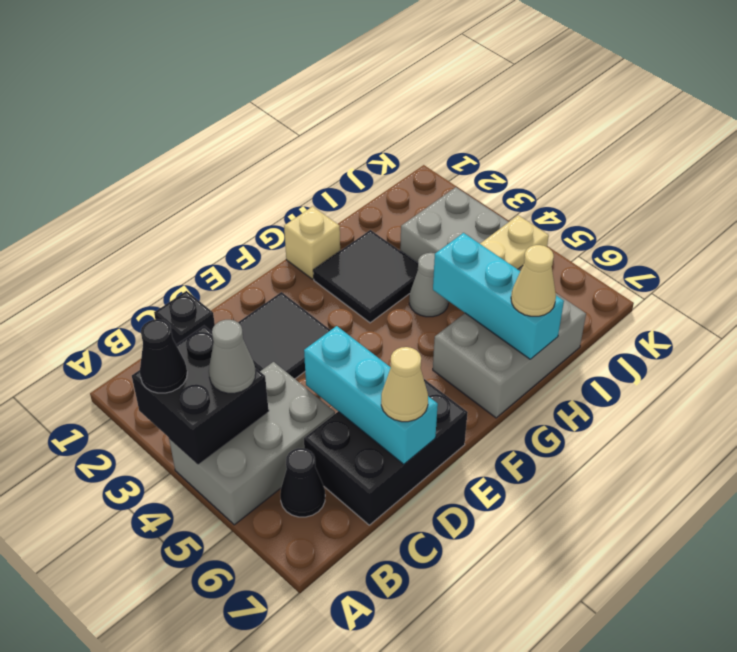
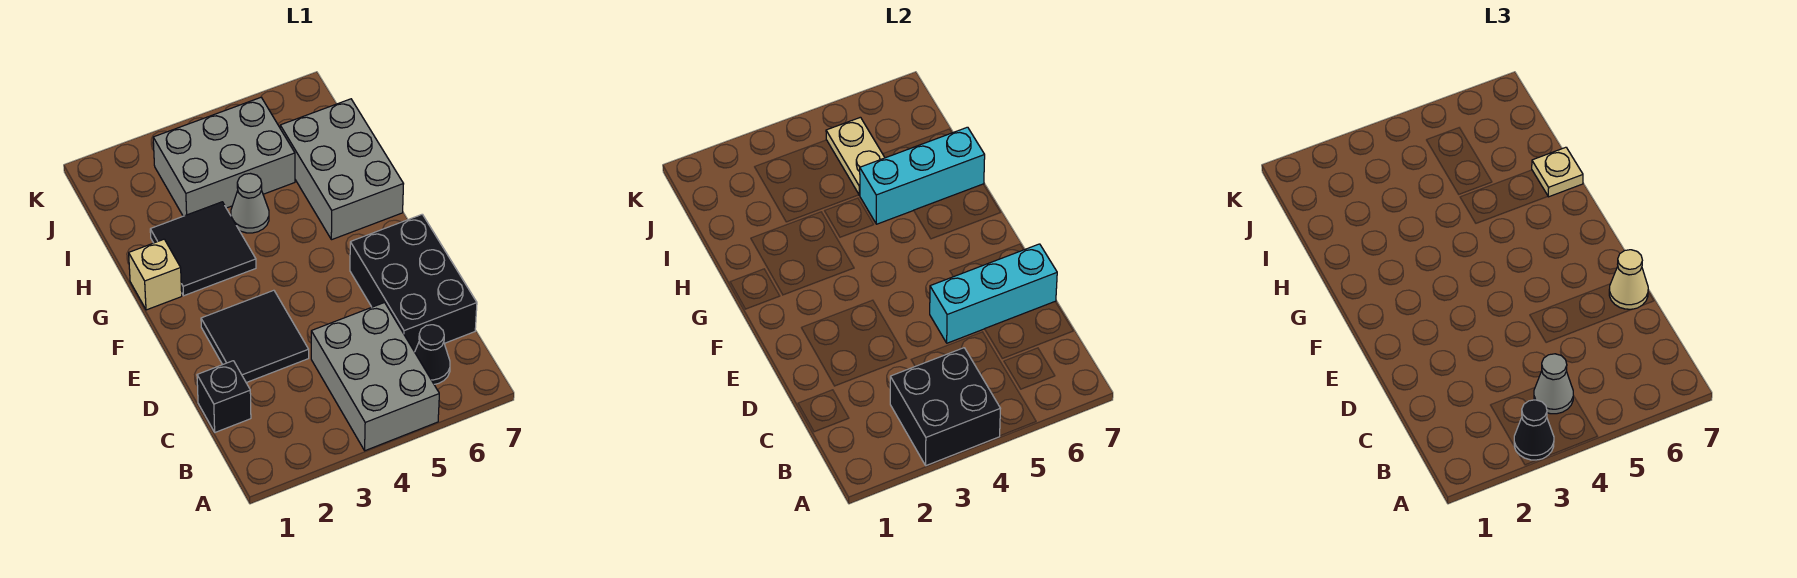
tan 1x1 cone [511,245,556,316] -> tan 1x1 plate [1532,147,1583,197]

